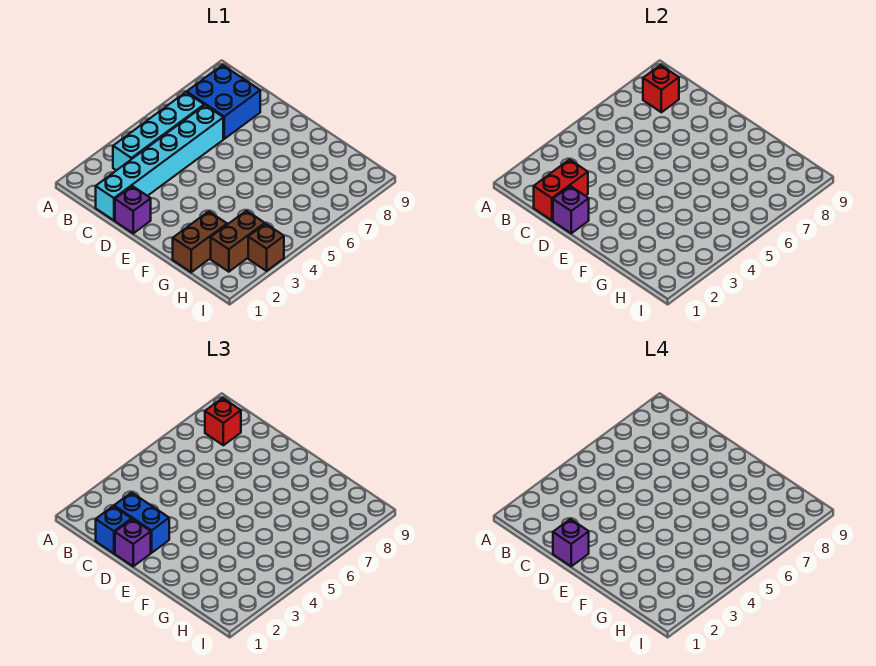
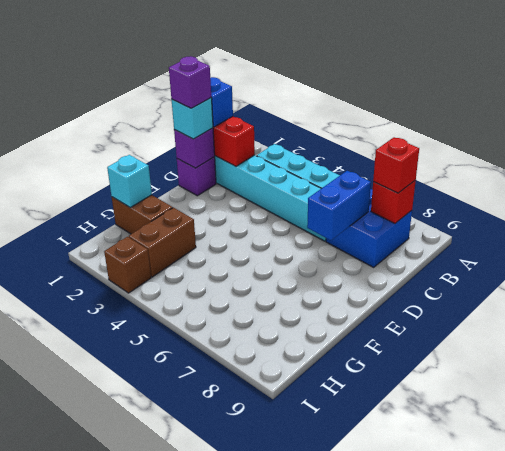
blue 1x2 brick [114,493,169,553] -> blue 1x2 brick moved to [307,171,371,240]
purple 1x1 brick [115,519,151,566] -> cyan 1x1 brick [172,98,213,139]
none -> cyan 1x1 brick [107,155,152,207]
brown 1x2 brick [211,211,265,272] -> brown 1x2 brick turned to [129,208,196,277]

